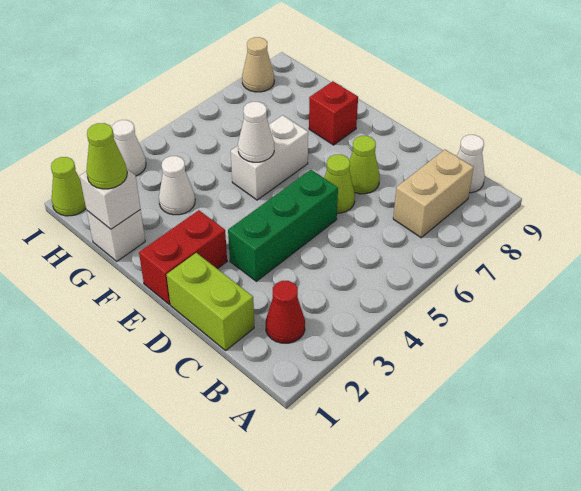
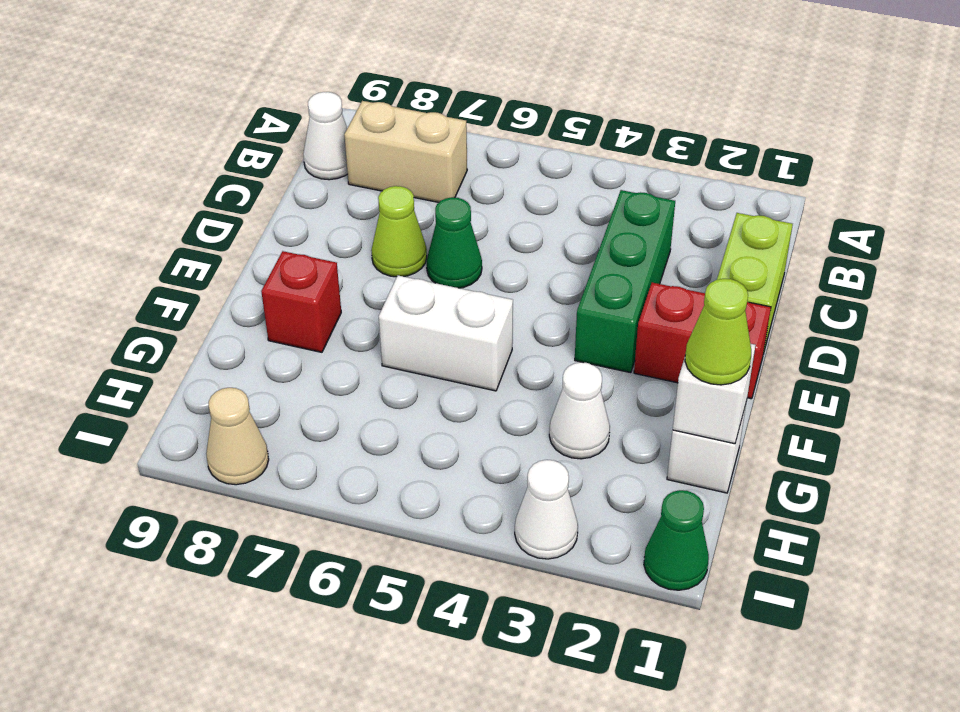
red 1x1 cone [266,281,305,343] -> none
green 1x3 brick [228,170,338,281] -> green 1x3 brick turned to [575,190,675,373]
lime 1x1 cone [324,154,355,213] -> green 1x1 cone [427,197,482,288]
white 1x1 cone [238,102,274,162] -> none
lime 1x1 cone [51,157,86,216] -> green 1x1 cone [644,490,709,590]

